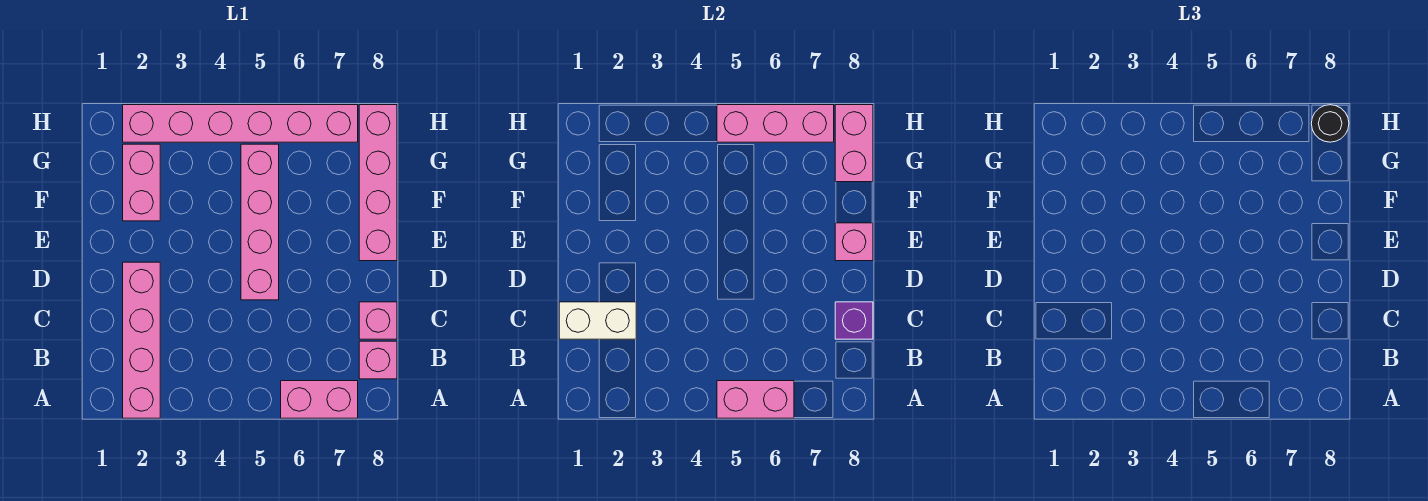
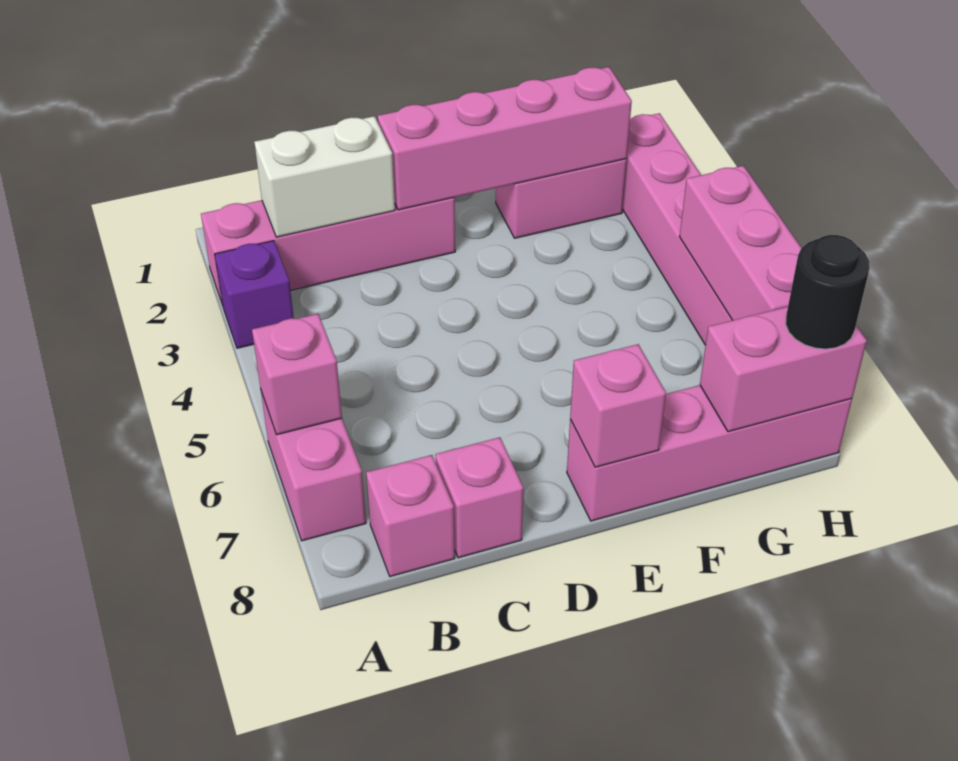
pink 1x2 brick [717,381,794,418] -> pink 1x1 brick [252,314,342,435]
white 1x2 brick [559,302,636,339] -> white 1x2 brick turned to [254,116,395,237]
purple 1x1 brick [835,302,873,339] -> purple 1x1 brick moved to [215,241,294,348]
pink 1x4 brick [241,144,279,300] -> pink 1x4 brick moved to [378,67,632,210]

